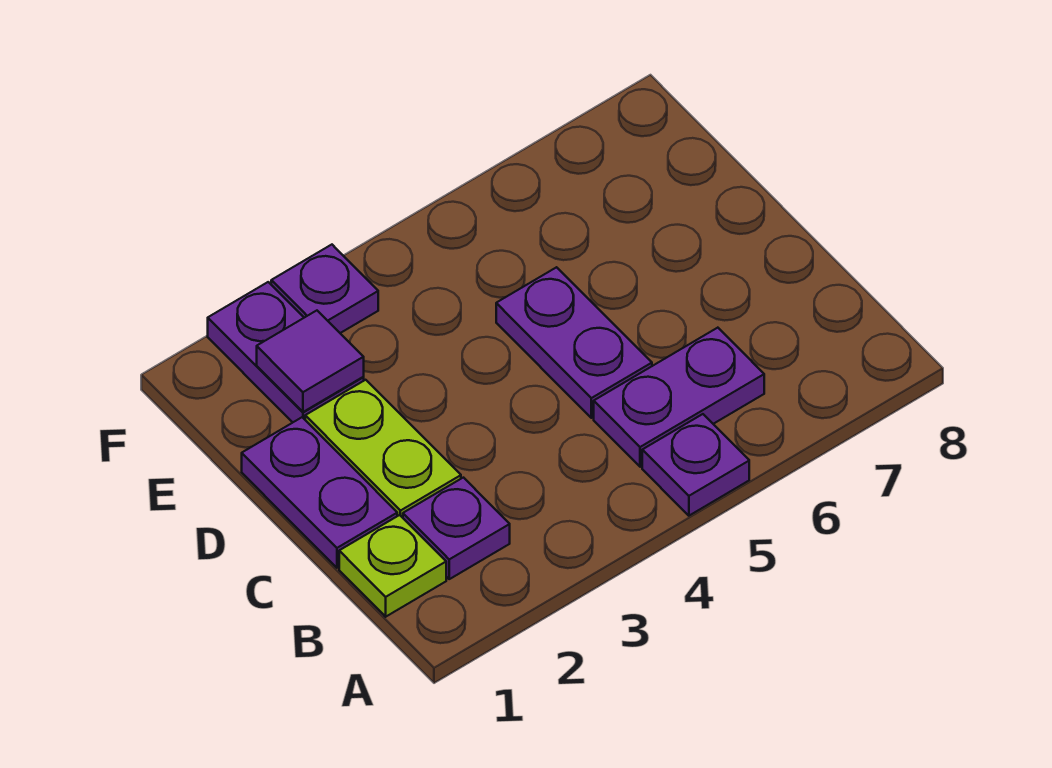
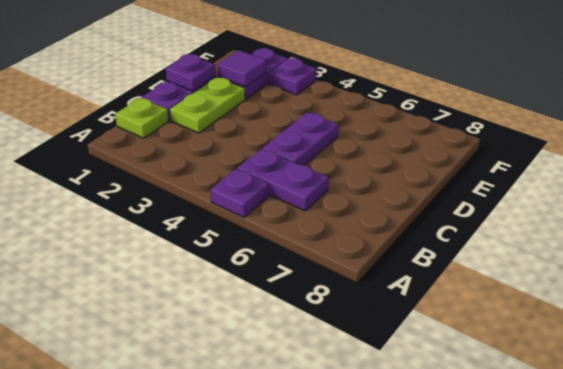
purple 1x1 plate [403,478,510,579] -> purple 1x1 plate moved to [166,54,216,91]

